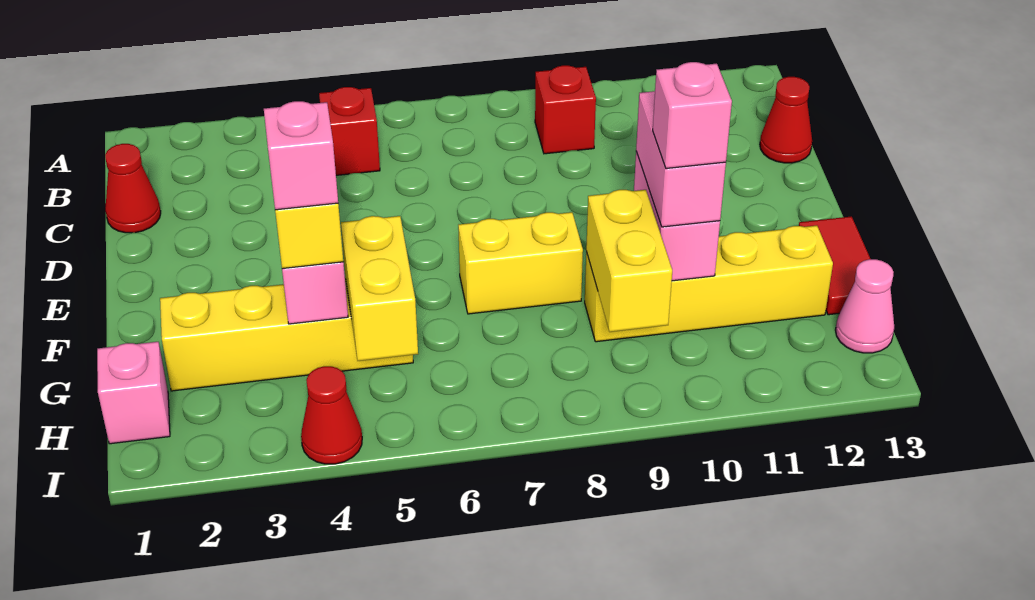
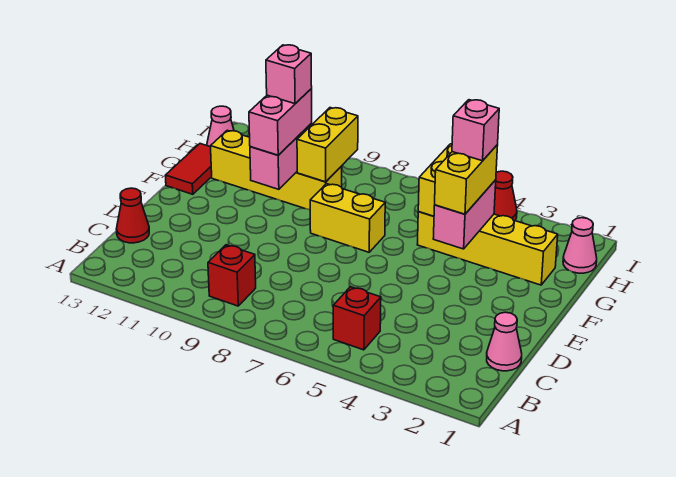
red 1x1 cone [105,144,161,233] -> pink 1x1 cone [487,312,522,371]
pink 1x1 brick [97,342,170,444] -> pink 1x1 cone [563,218,597,273]

